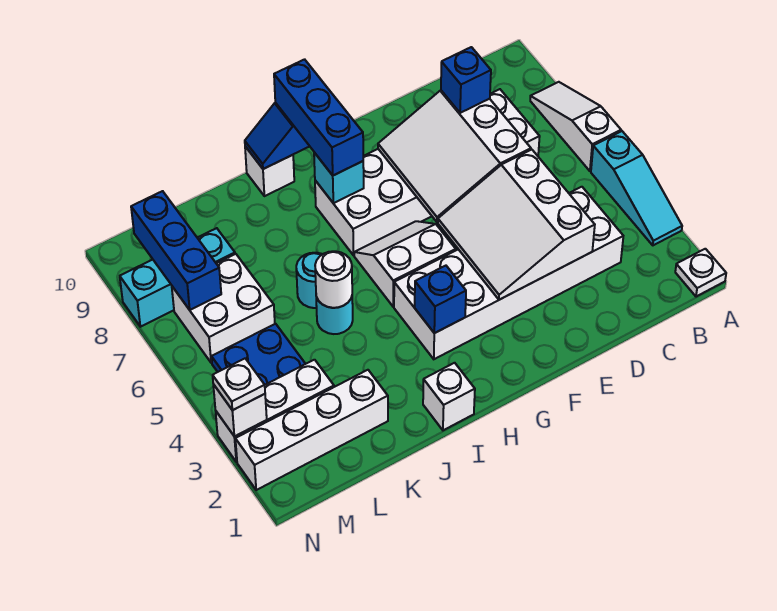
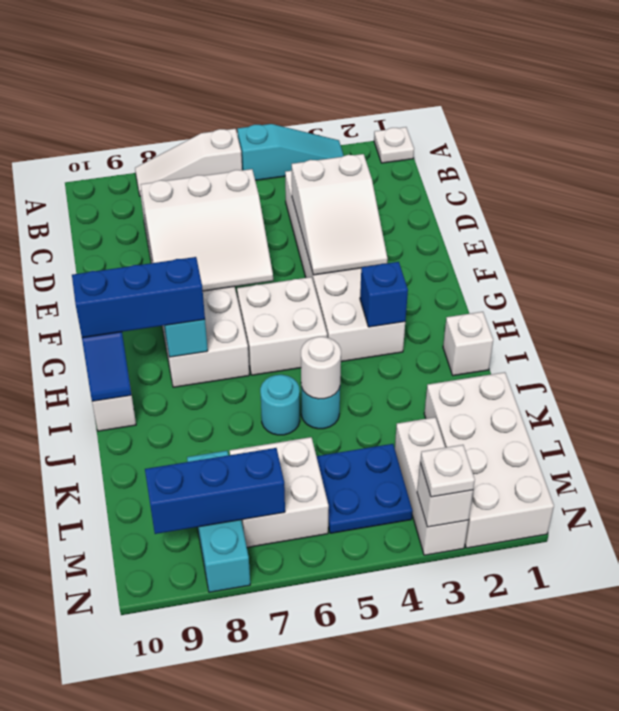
white 3x3 slope [438,150,595,300] -> white 2x3 slope [292,154,388,275]
blue 1x1 brick [441,47,491,113] -> none
white 2x2 slope [354,221,456,307] -> white 2x2 brick [237,277,327,375]
white 1x4 brick [235,370,388,490] -> white 2x4 brick [424,372,554,548]

